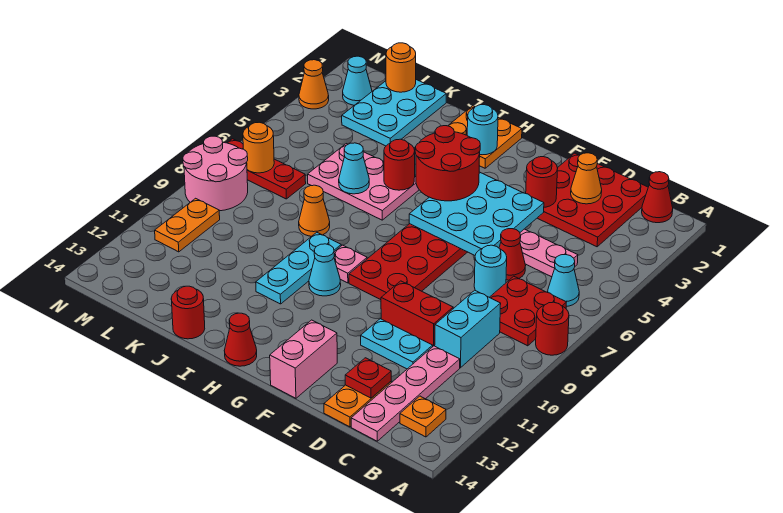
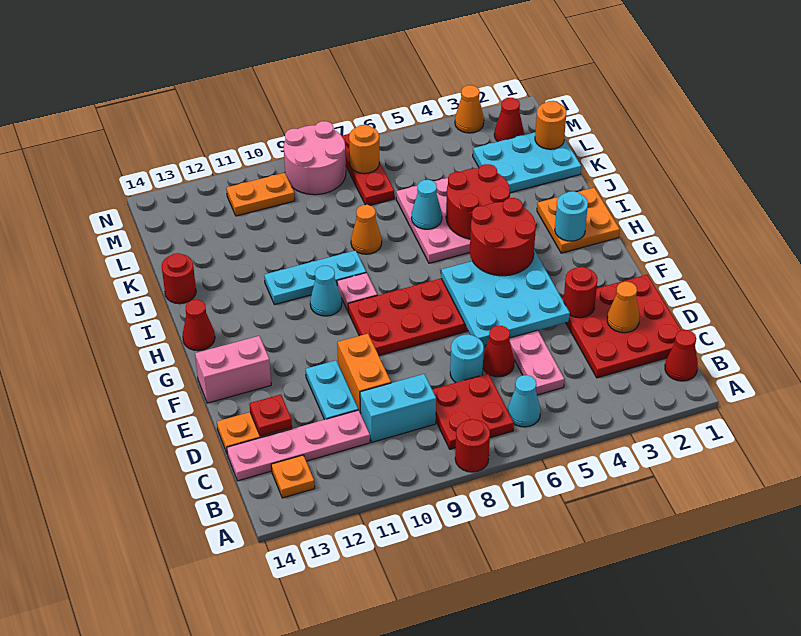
red 1x2 brick [381,281,453,346] -> orange 1x2 brick [337,334,391,413]
red 1x1 round brick [384,139,415,190] -> red 2x2 round brick [446,164,510,239]
cyan 1x1 cone [343,56,372,105] -> red 1x1 cone [494,98,524,142]

